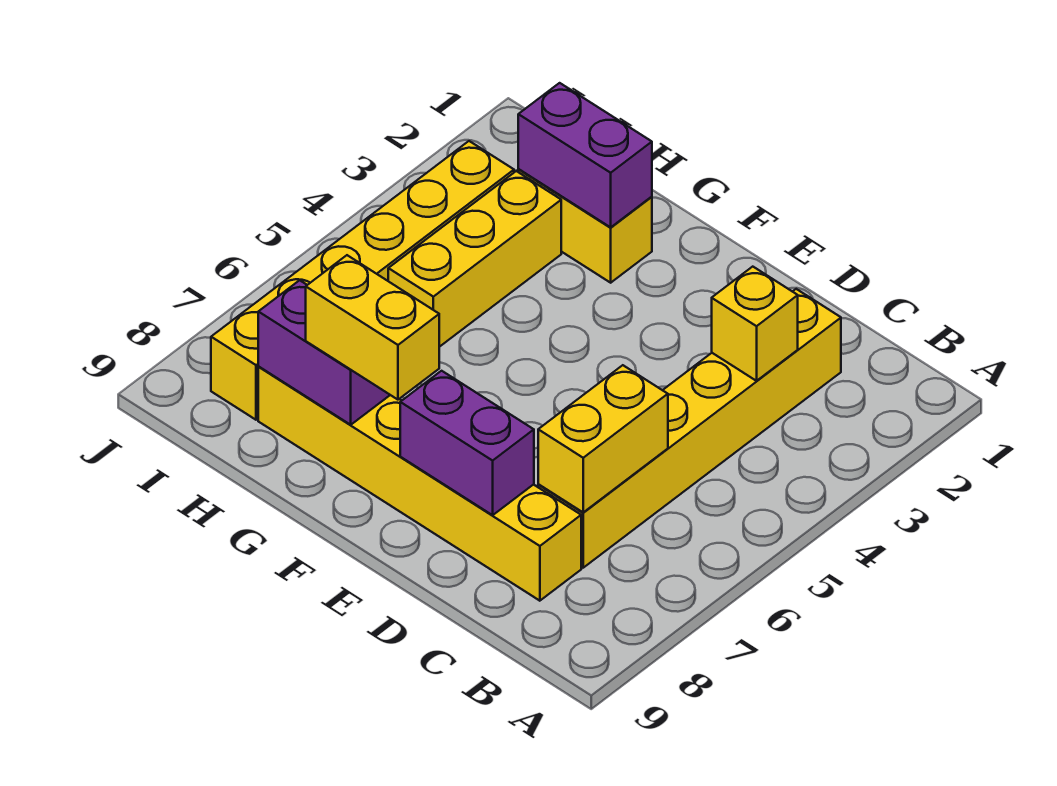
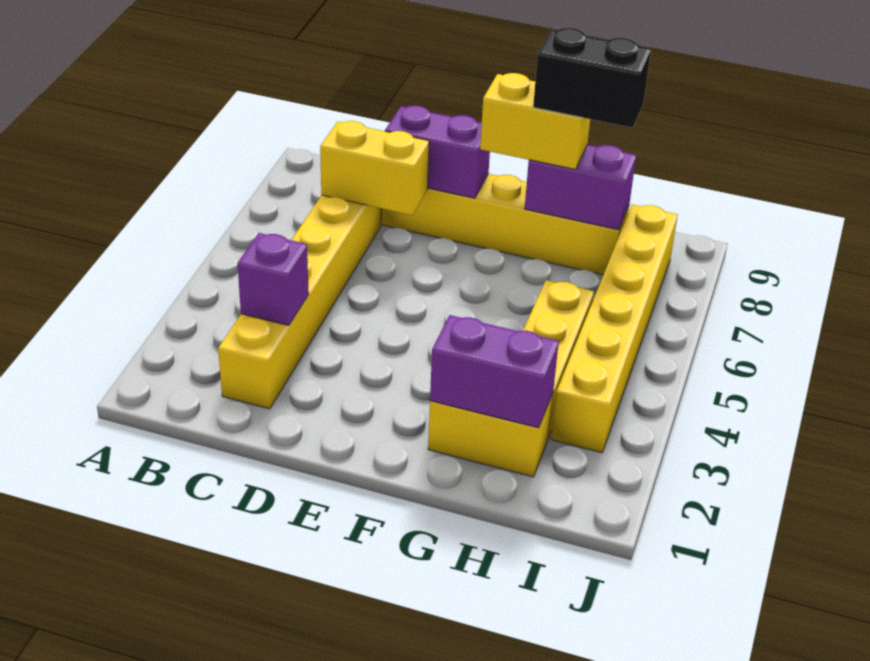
yellow 1x1 brick [712,267,798,381] -> purple 1x1 brick [237,233,309,325]
yellow 1x2 brick [538,365,668,513] -> yellow 1x2 brick turned to [320,121,429,215]
none -> black 1x2 brick [533,28,651,128]

